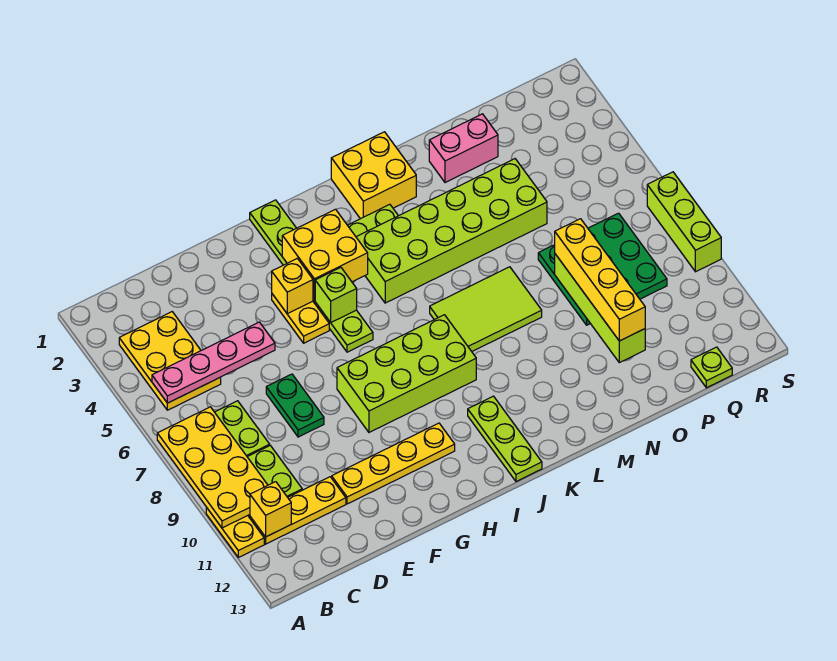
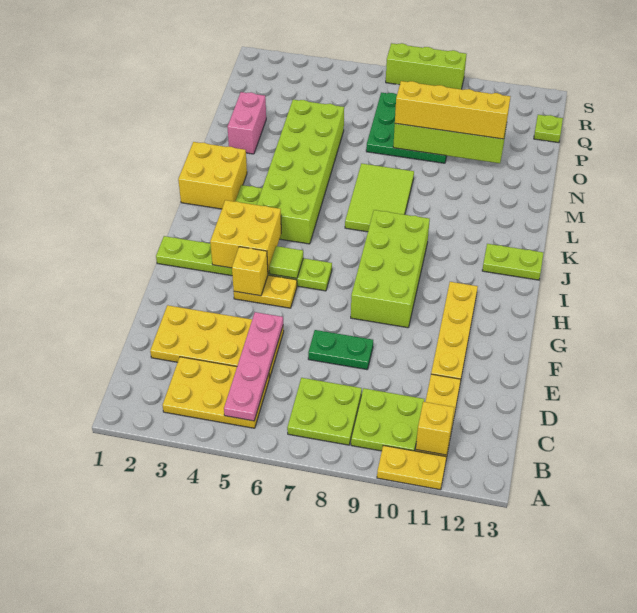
yellow 2x4 plate [157,407,268,528] -> yellow 2x4 plate moved to [150,305,284,378]
lime 1x1 brick [315,268,357,322] -> lime 1x1 tile [269,246,303,278]
lime 1x3 plate [468,396,542,481] -> lime 1x2 plate [482,244,543,280]

